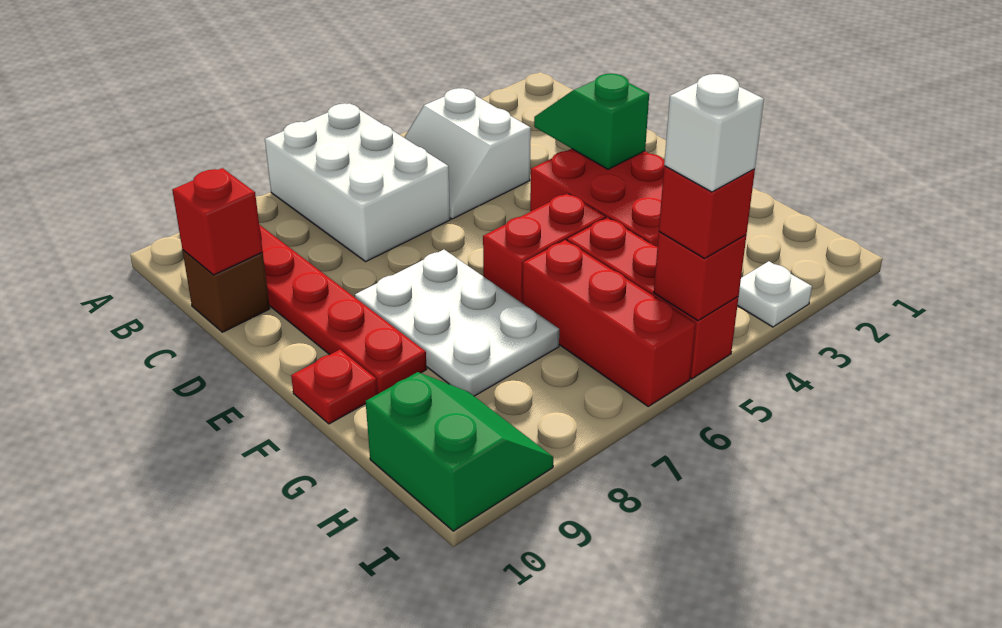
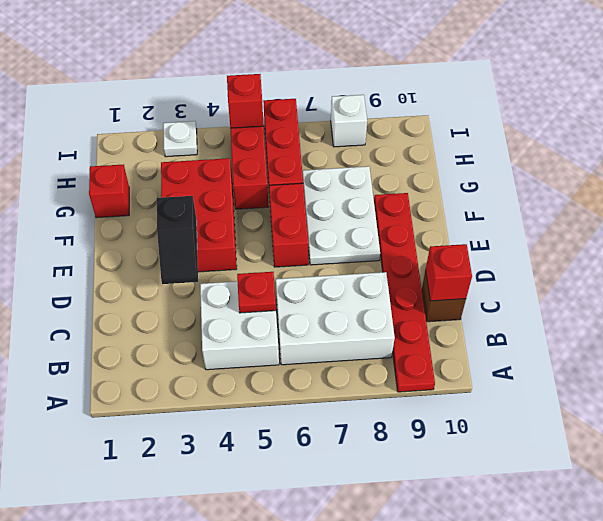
white 2x3 brick [265,103,450,261] -> white 2x3 brick turned to [276,272,395,365]
white 2x2 slope [404,88,531,219] -> white 2x2 brick [200,281,279,370]
green 1x2 slope [534,73,649,169] -> black 1x2 slope [157,196,198,284]
red 1x2 brick [483,193,606,303] -> red 1x2 brick turned to [269,183,309,267]
red 1x1 plate [291,350,377,424] -> red 1x1 plate moved to [237,272,276,313]
green 2x2 slope [366,372,553,531] -> none
red 1x1 brick [659,166,755,258] -> red 1x1 brick moved to [89,165,129,218]
white 1x1 brick [664,74,764,192] -> white 1x1 brick moved to [331,95,367,147]

